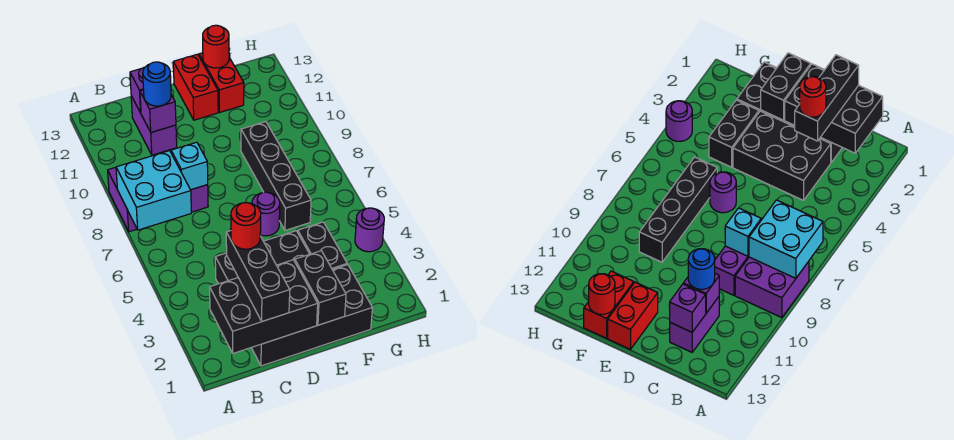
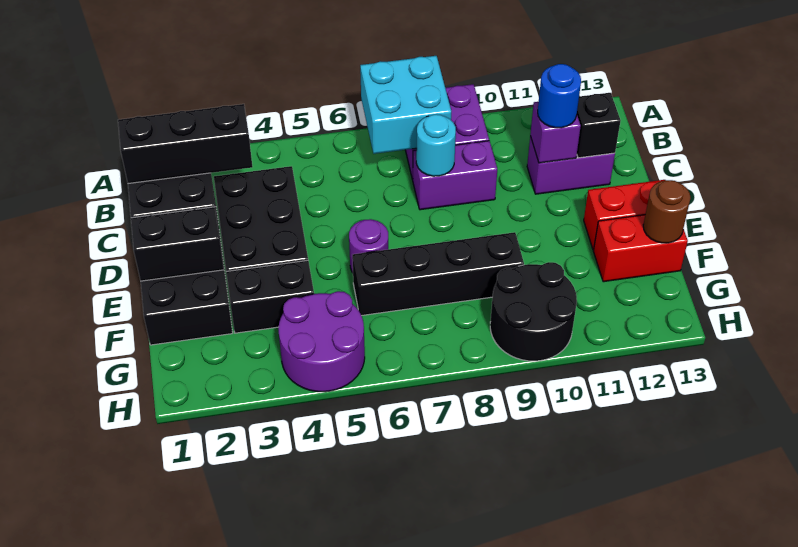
red 1x1 round brick [231,203,261,249] -> none
cyan 1x1 brick [171,142,208,190] -> cyan 1x1 round brick [416,114,456,176]
purple 1x1 brick [130,67,145,113] -> black 1x1 brick [577,93,621,158]
red 1x1 round brick [203,25,229,68] -> brown 1x1 round brick [643,180,691,243]
none -> black 2x2 round brick [490,262,577,361]
purple 1x1 round brick [355,208,384,252] -> purple 2x2 round brick [278,291,365,392]

